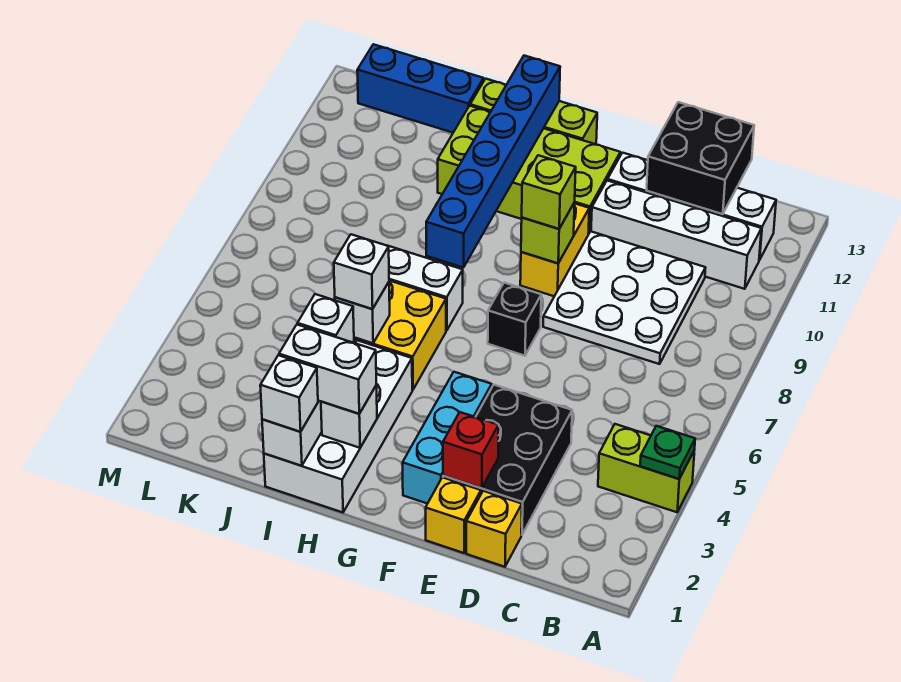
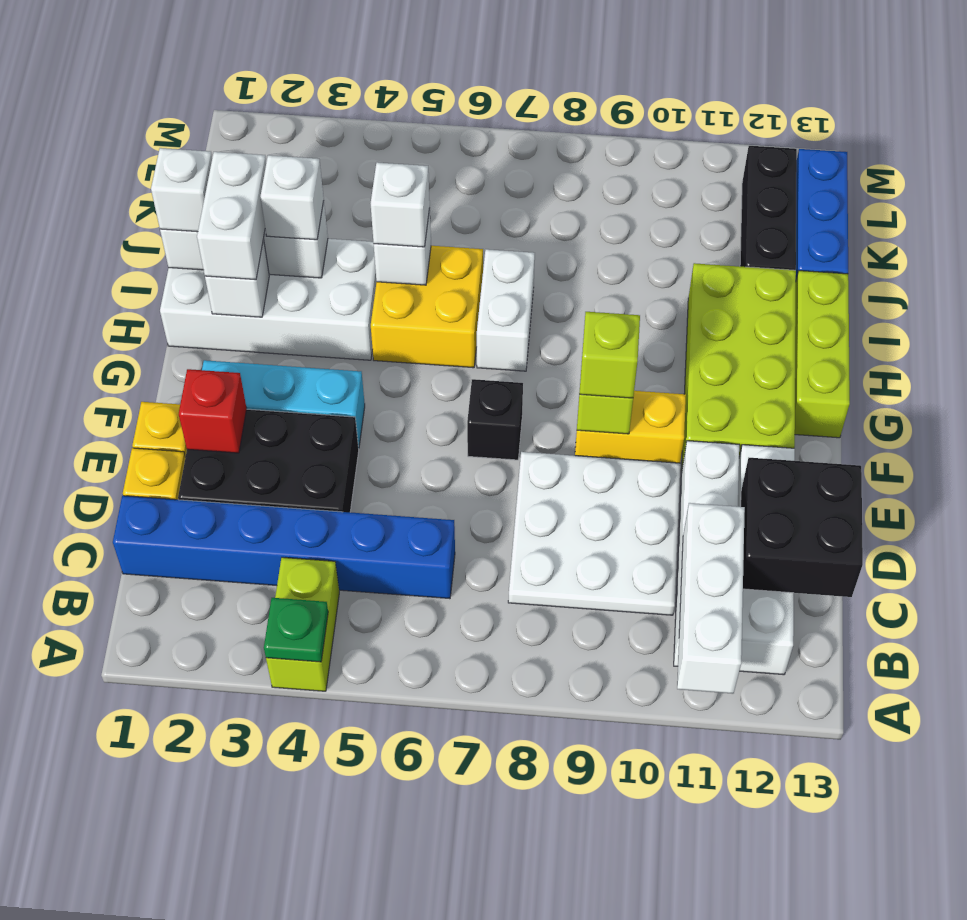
none -> white 1x3 brick [677,503,745,694]
blue 1x6 brick [426,56,560,268] -> blue 1x6 brick moved to [113,496,455,599]
none -> black 1x3 brick [740,146,797,270]

